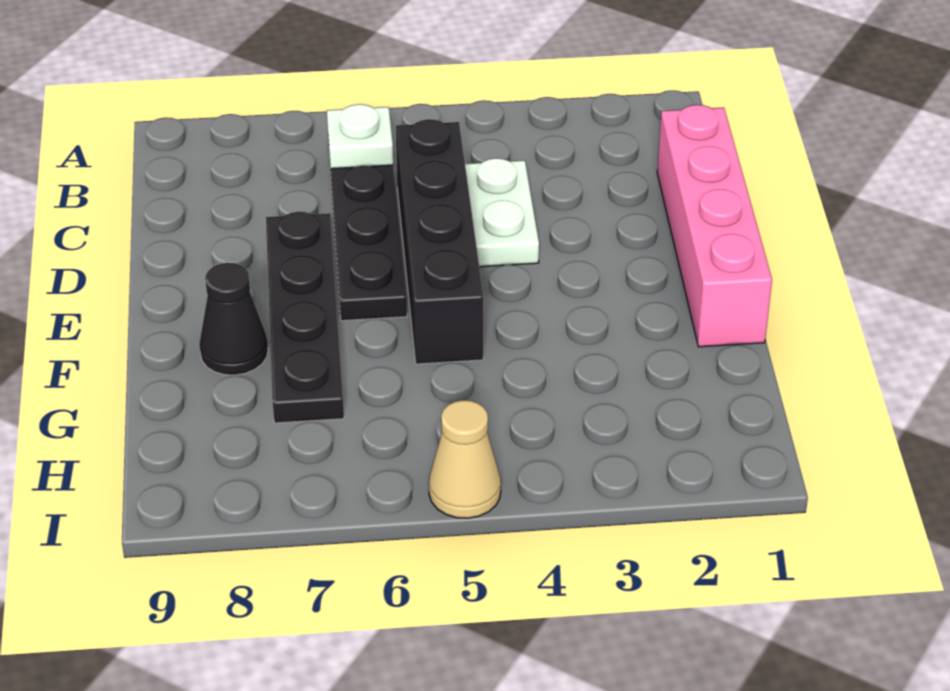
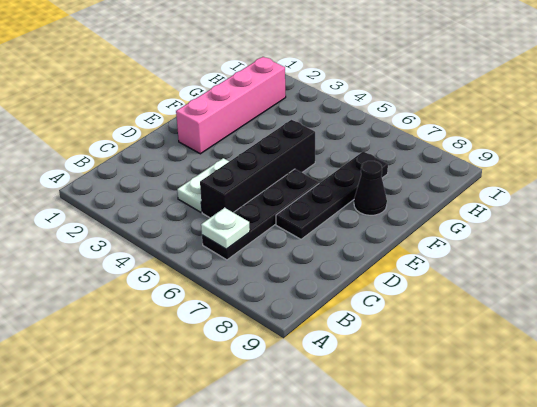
pink 1x4 brick [657,105,772,347] -> pink 1x4 brick moved to [176,57,286,154]
tan 1x1 cone [429,400,501,518] -> none

